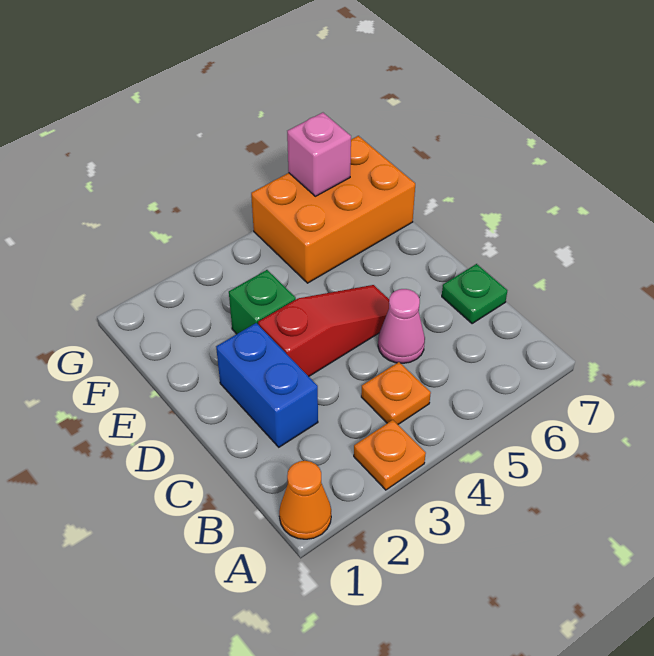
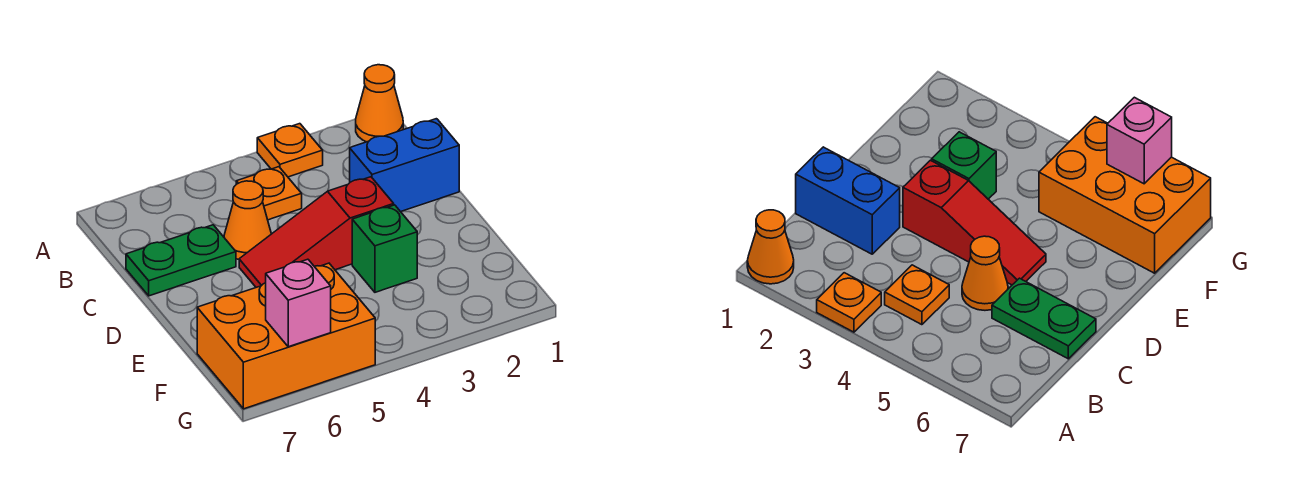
blue 1x2 brick [216,323,318,447] -> blue 1x2 brick turned to [350,119,459,212]
pink 1x1 cone [378,289,425,363] -> orange 1x1 cone [224,181,271,259]
green 1x1 plate [442,264,507,324] -> green 1x2 plate [126,225,236,296]

